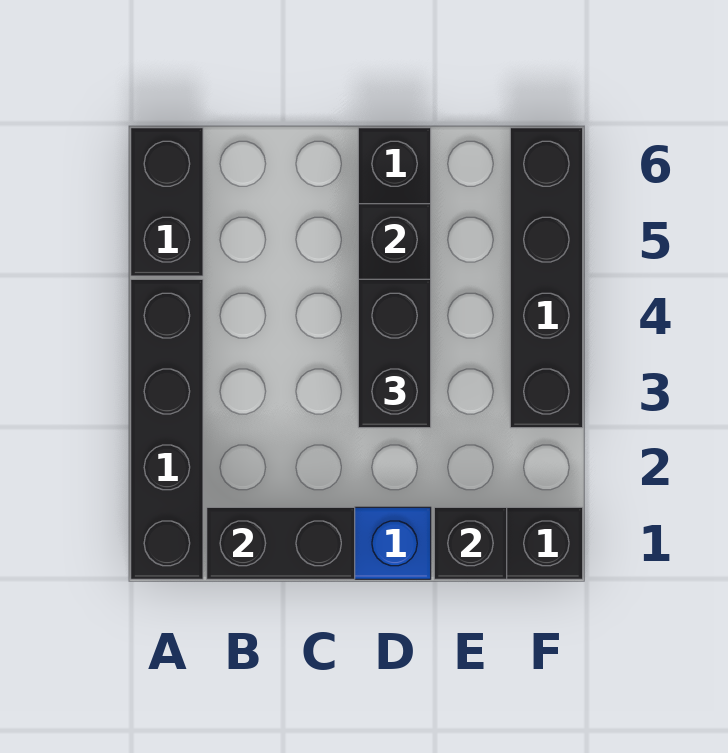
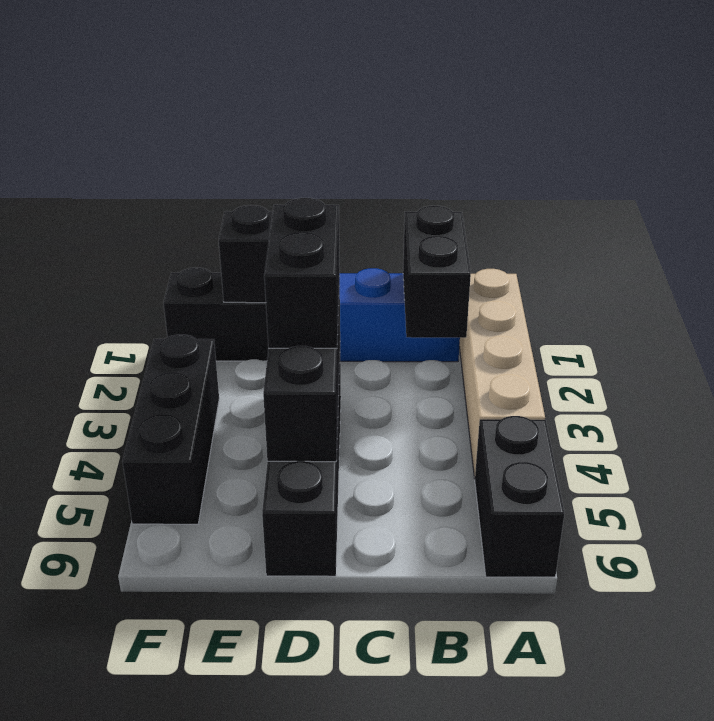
black 1x4 brick [131,279,203,579] -> tan 1x4 brick [459,269,545,478]
black 1x2 brick [207,507,355,579] -> black 1x2 brick turned to [403,206,471,338]
black 1x4 brick [510,128,583,428] -> black 1x3 brick [122,335,219,524]

